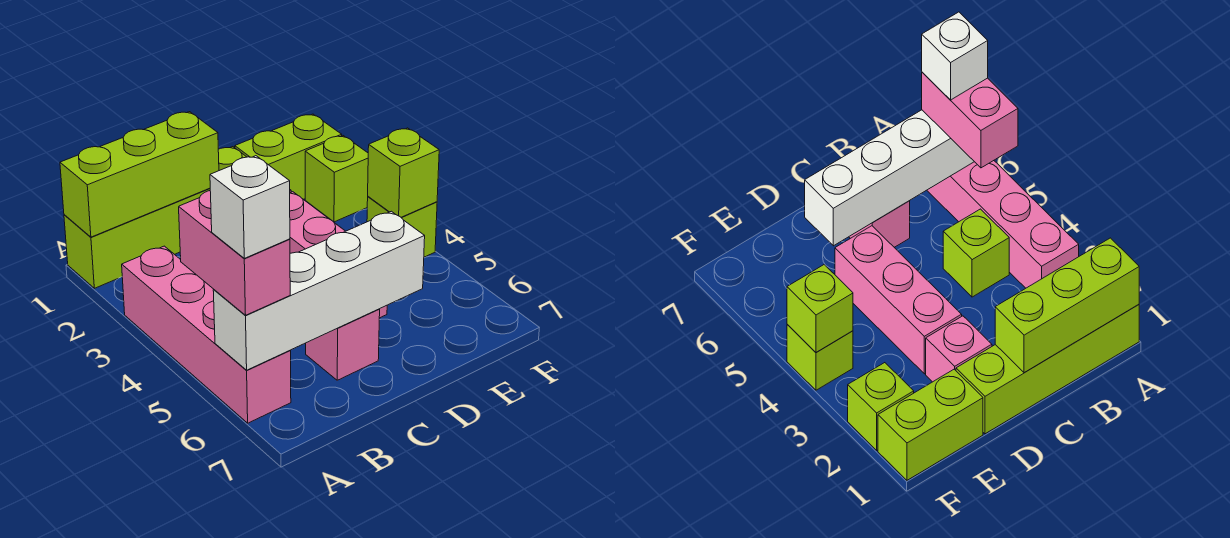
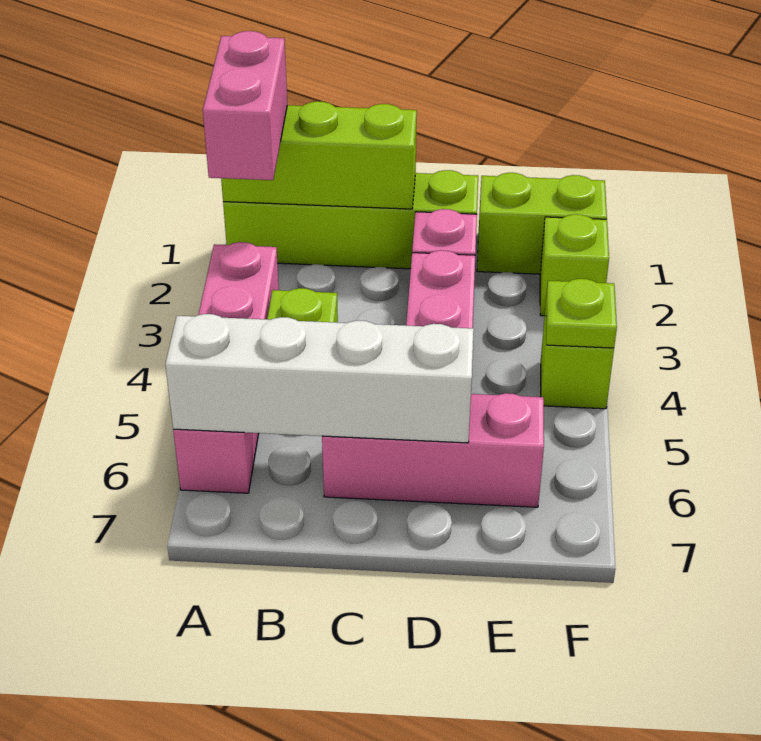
pink 1x2 brick [179,191,290,315] -> pink 1x2 brick moved to [203,31,287,180]
white 1x1 brick [210,156,290,258] -> none
pink 1x1 brick [306,309,380,380] -> pink 1x3 brick [322,393,544,507]
lime 1x1 brick [368,128,439,217] -> lime 1x1 plate [546,279,617,348]

